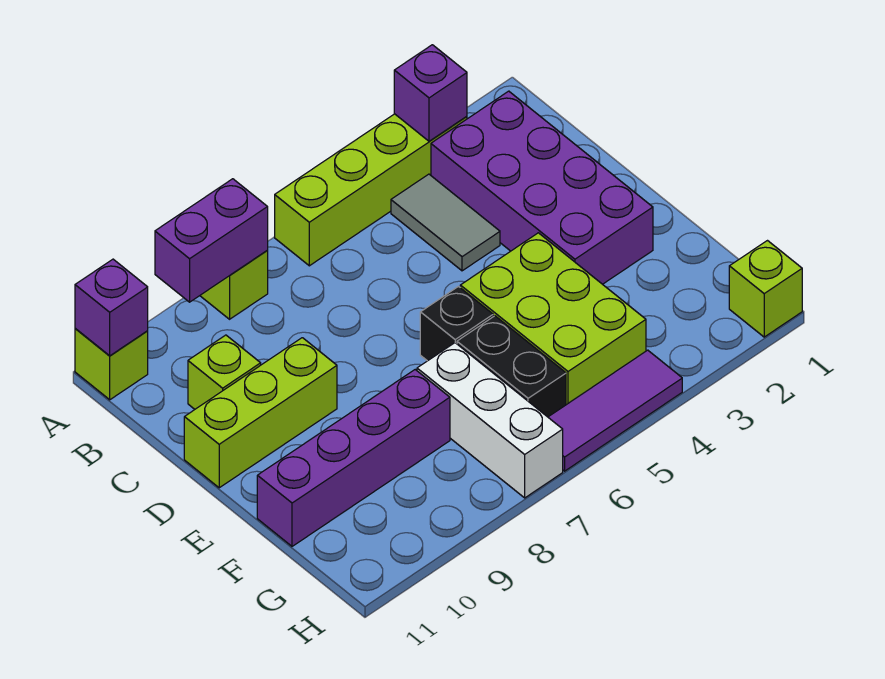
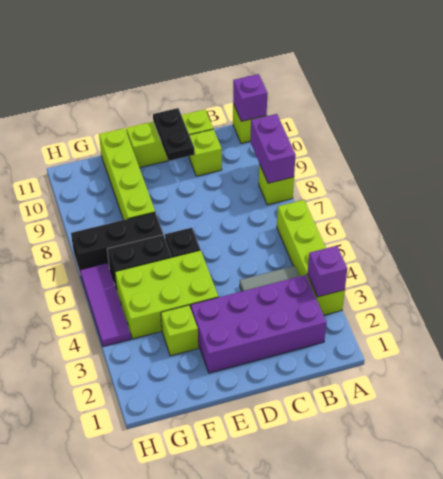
lime 1x3 brick [184,338,337,488] -> lime 1x3 brick turned to [126,110,213,168]
none -> black 1x2 plate [153,108,195,161]
white 1x3 brick [417,343,563,498] -> black 1x3 brick [71,212,163,272]
purple 1x4 brick [257,370,450,546] -> lime 1x4 brick [99,128,155,220]
lime 1x1 brick [729,241,802,337] -> lime 1x1 brick moved to [161,305,198,356]

